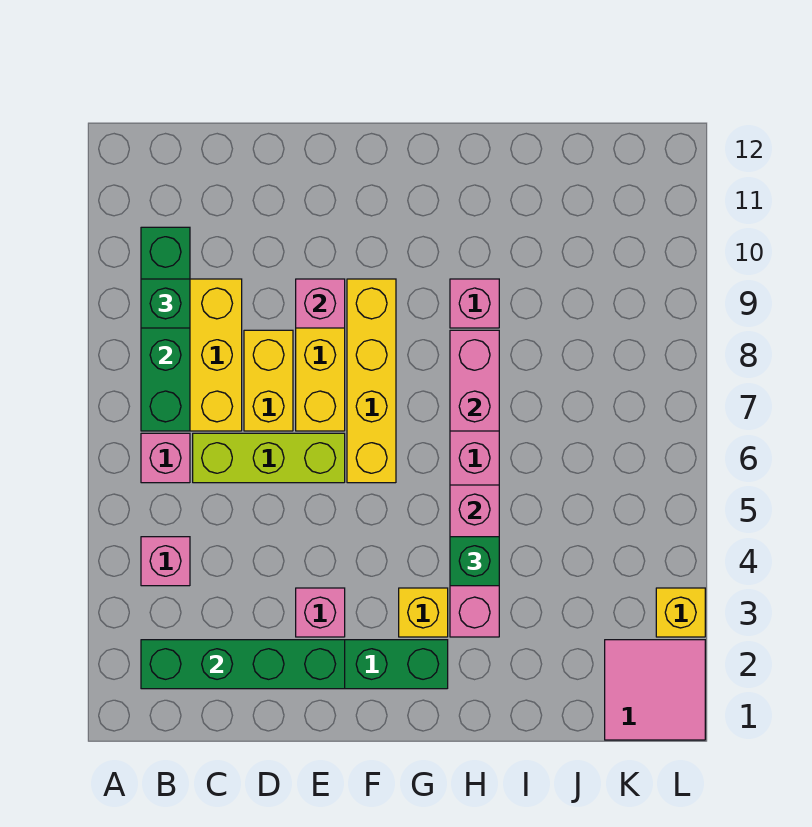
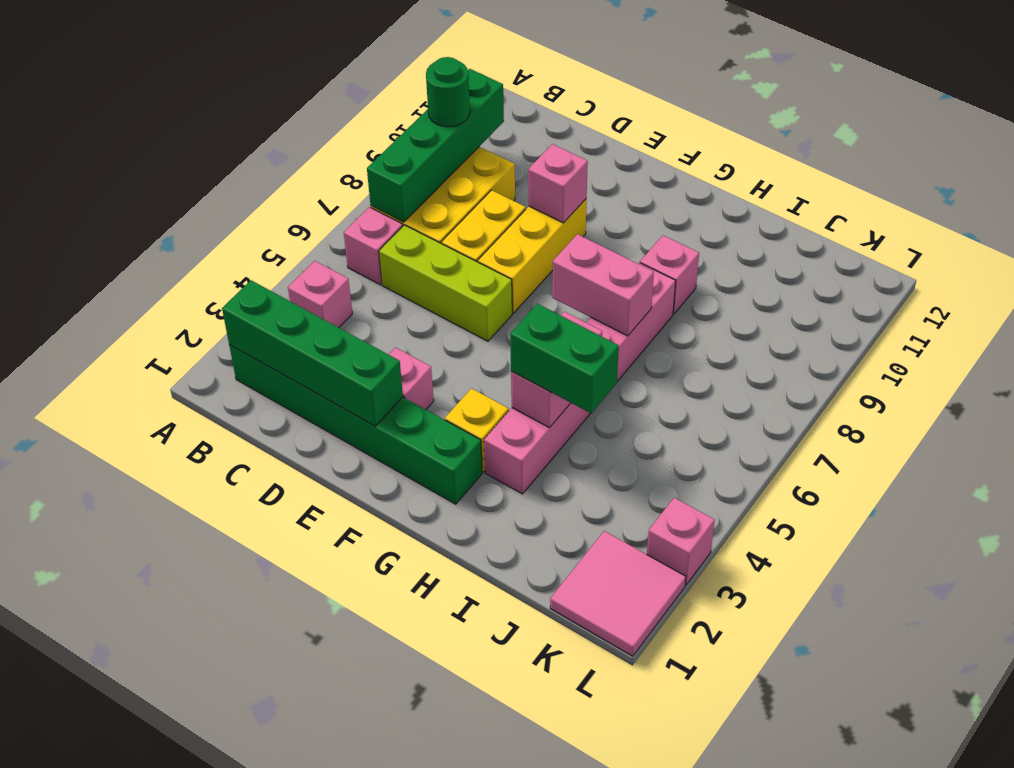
green 1x1 brick [141,279,190,328] -> green 1x1 round brick [426,57,470,127]
yellow 1x4 brick [347,279,396,483] -> none
green 1x1 brick [450,537,499,586] -> green 1x2 brick [510,304,619,413]
pink 1x2 brick [450,330,499,431] -> pink 1x2 brick turned to [552,234,654,336]
yellow 1x1 brick [656,588,705,637] -> pink 1x1 brick [647,498,715,585]

